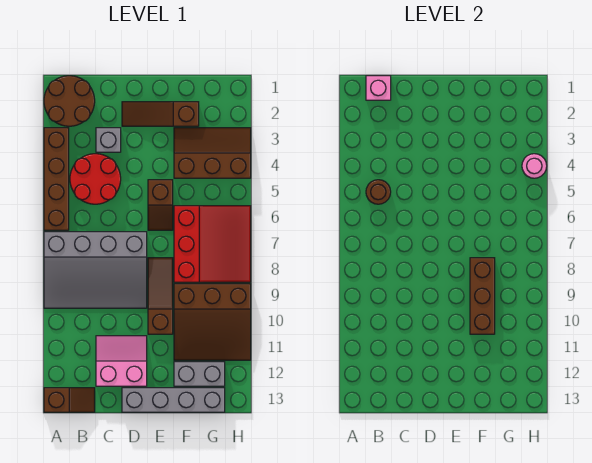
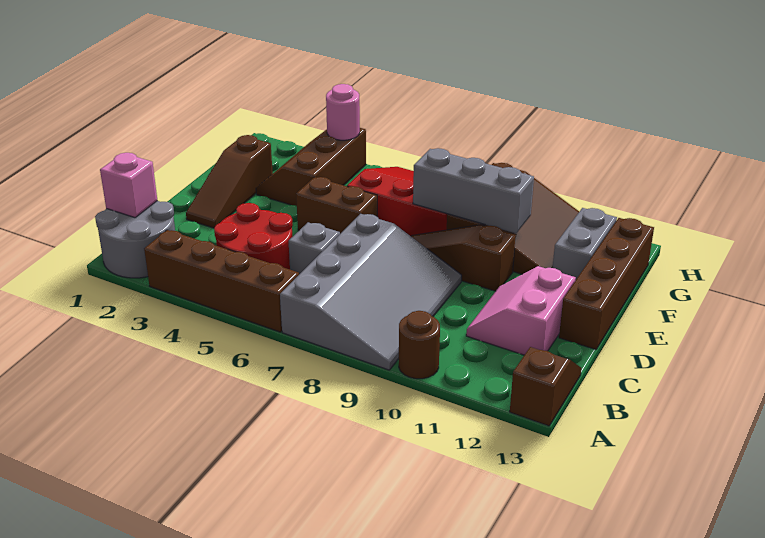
brown 2x2 round brick [44,76,95,126] -> grey 2x2 round brick [95,201,175,278]
brown 1x1 round brick [366,180,391,204] -> brown 1x1 round brick moved to [399,311,440,379]
grey 1x1 brick [96,128,121,152] -> grey 1x1 brick moved to [289,222,340,274]
grey 1x4 brick [122,388,225,412] -> brown 1x4 brick [559,218,654,350]
brown 1x2 slope [148,180,173,230] -> brown 1x2 brick [296,177,377,234]
brown 1x3 brick [470,258,495,334] -> grey 1x3 brick [413,148,534,233]

